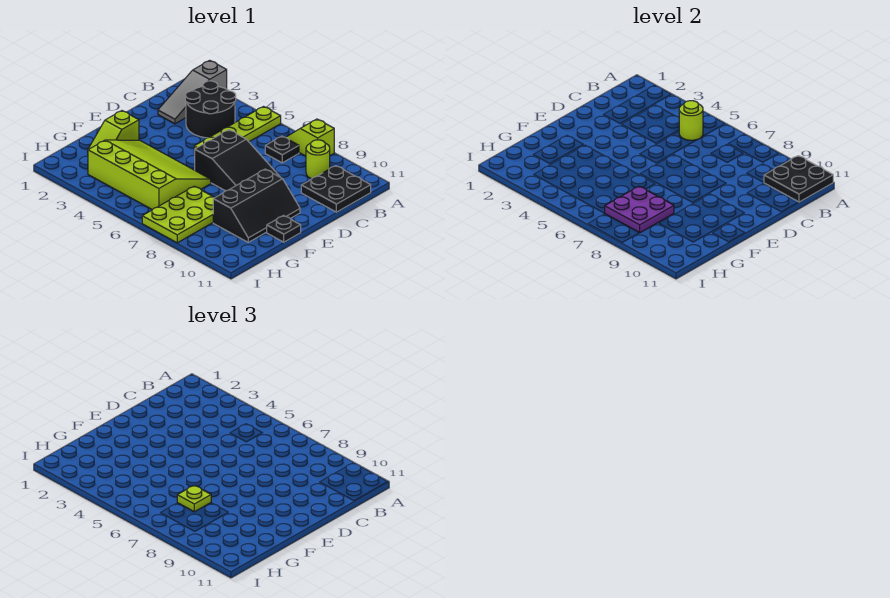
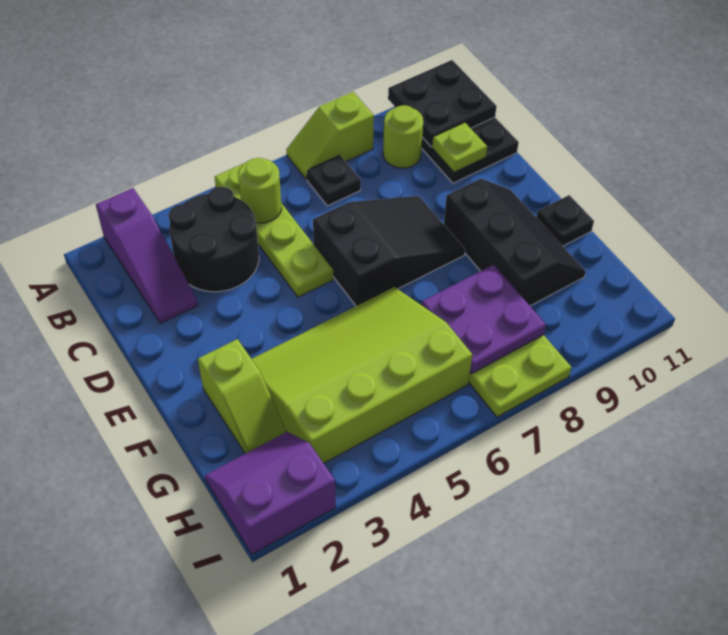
grey 1x3 slope [158,60,227,124] -> purple 1x3 slope [96,188,198,323]
lime 1x1 plate [177,485,211,512] -> lime 1x1 plate moved to [432,122,487,172]
none -> purple 2x2 slope [205,432,336,554]

